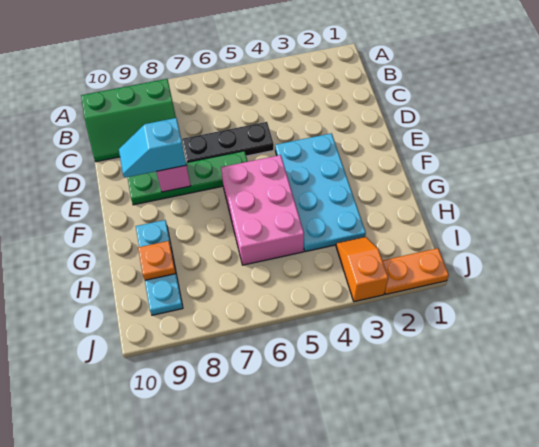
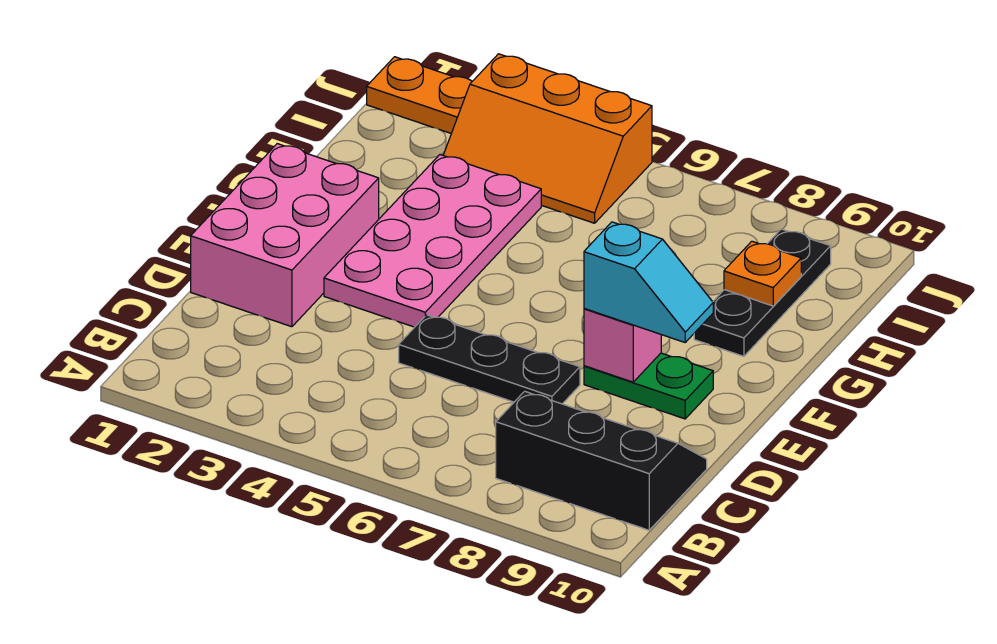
green 2x3 slope [81,79,176,162] -> black 2x3 slope [496,391,707,530]
cyan 2x4 plate [275,133,366,252] -> pink 2x4 plate [324,155,541,327]
green 1x4 plate [128,151,248,205] -> green 1x2 plate [584,353,713,419]
pink 2x3 brick [221,155,304,265] -> pink 2x3 brick moved to [191,144,379,327]
cyan 1x3 plate [136,220,183,315] -> black 1x3 plate [694,229,831,356]
orange 1x2 slope [336,237,388,302] -> orange 2x3 slope [443,54,652,223]

